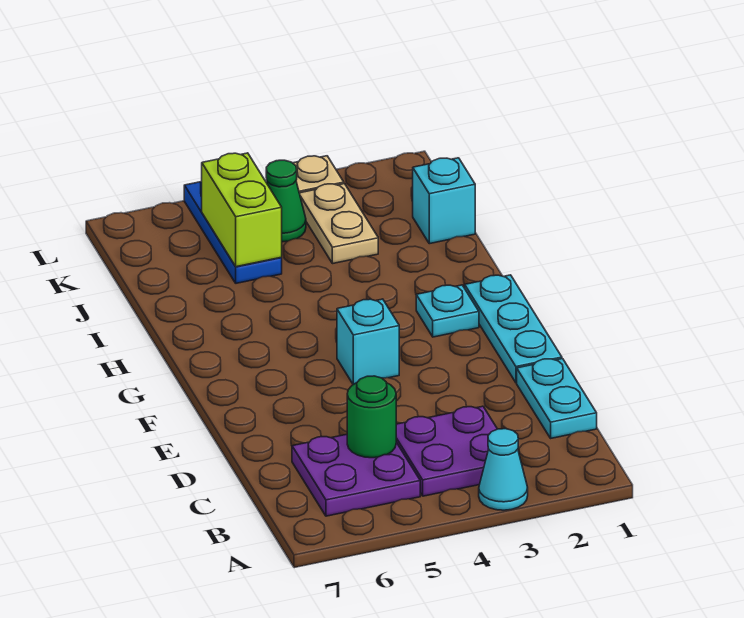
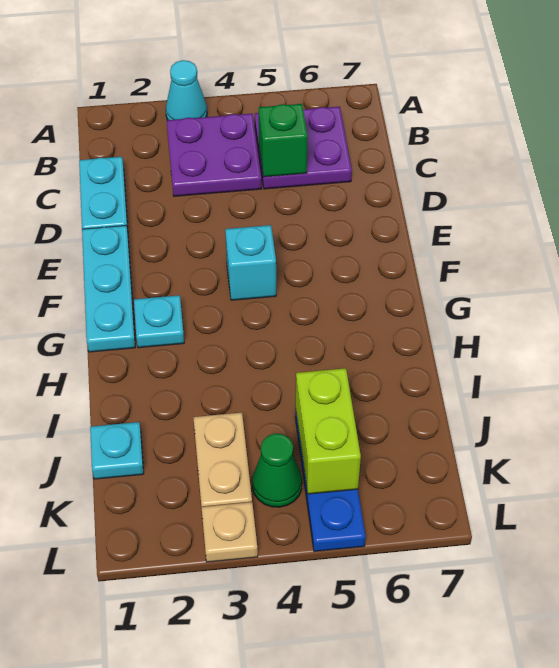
green 1x1 round brick [347,376,396,458] -> green 1x1 brick [259,104,308,177]
cyan 1x1 brick [413,158,475,244] -> cyan 1x1 plate [90,422,144,479]

